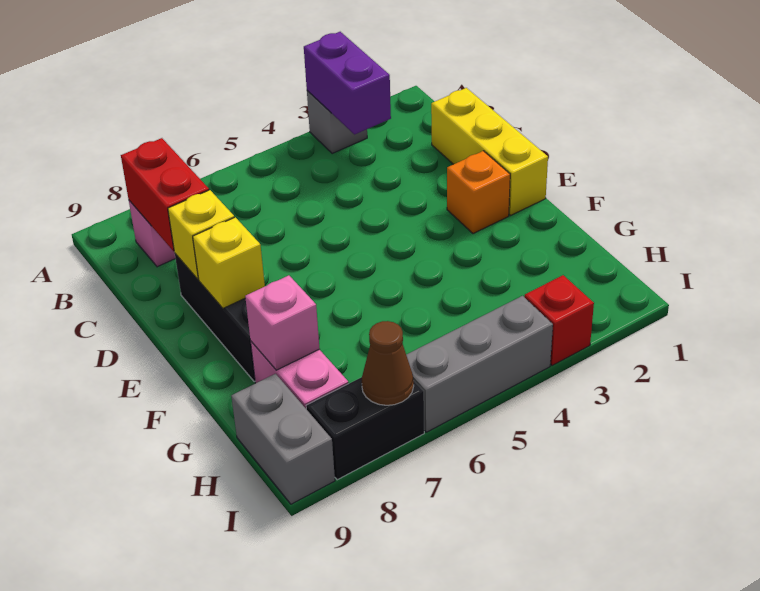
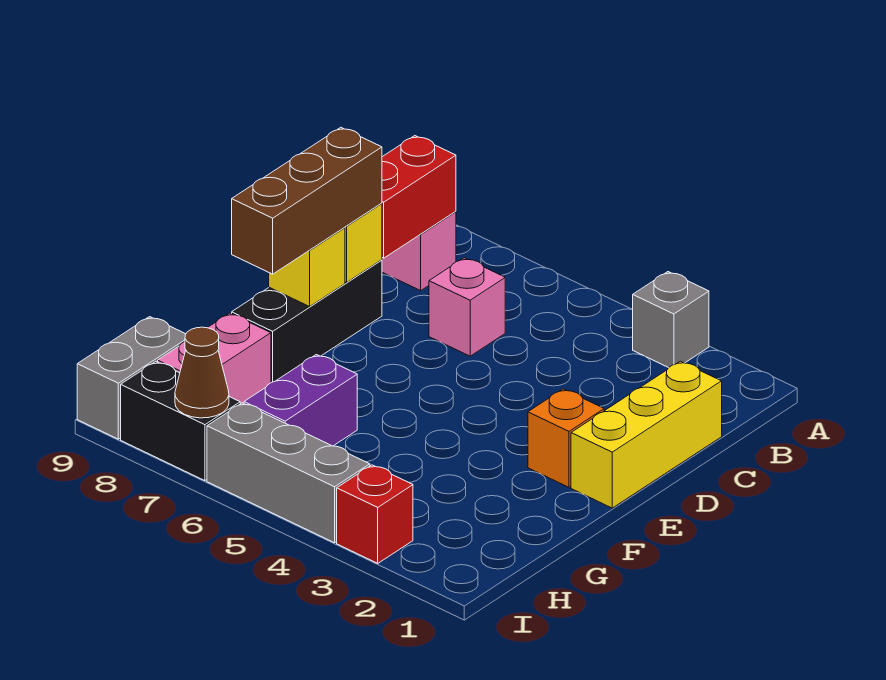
purple 1x2 brick [304,32,391,135] -> purple 1x2 brick moved to [244,355,357,446]
none -> brown 1x3 brick [232,127,382,274]
pink 1x1 brick [245,275,320,370] -> pink 1x1 brick moved to [429,258,505,356]

